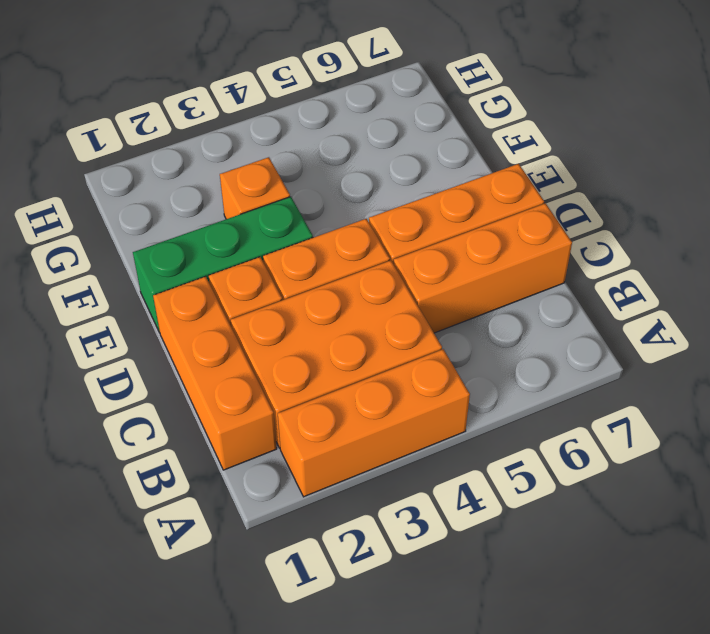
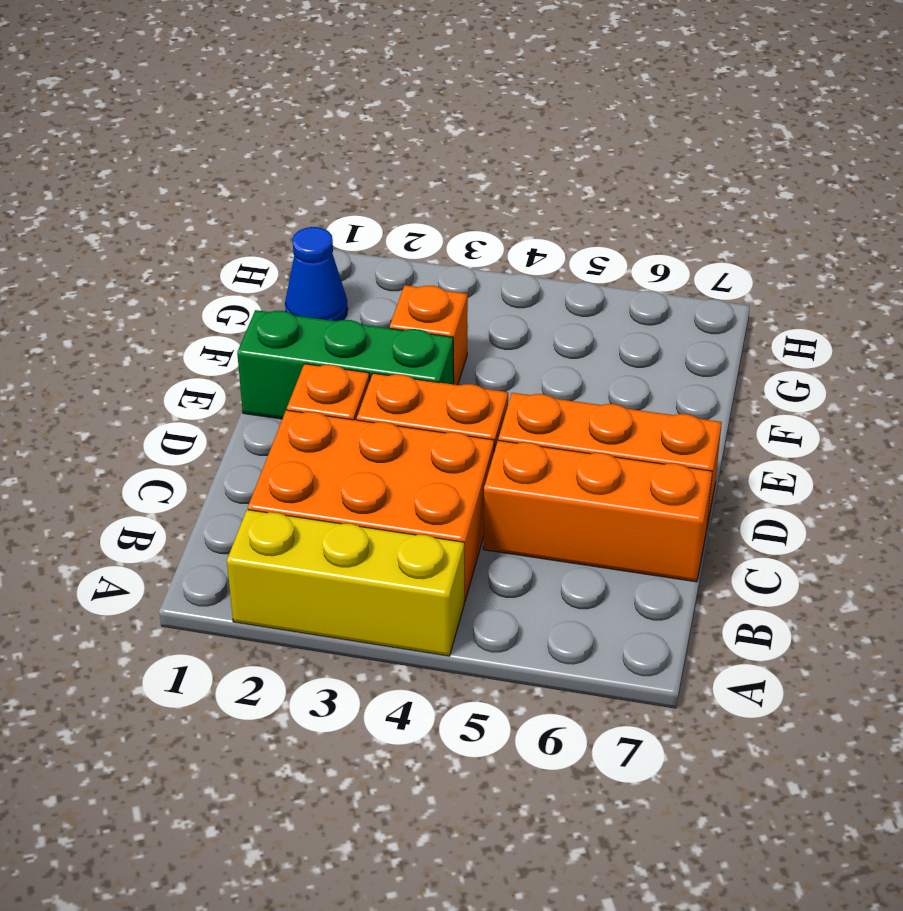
orange 1x3 brick [278,349,470,497] -> yellow 1x3 brick [227,510,464,656]
orange 1x3 brick [153,276,277,470] -> none
none -> blue 1x1 cone [285,227,348,321]

